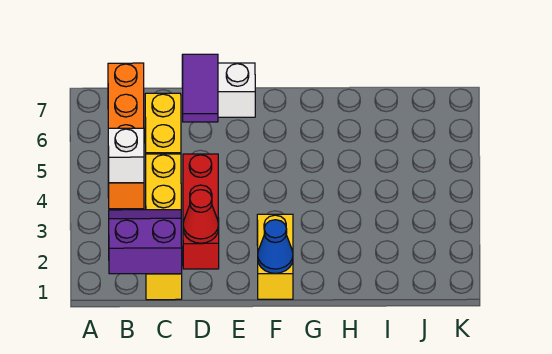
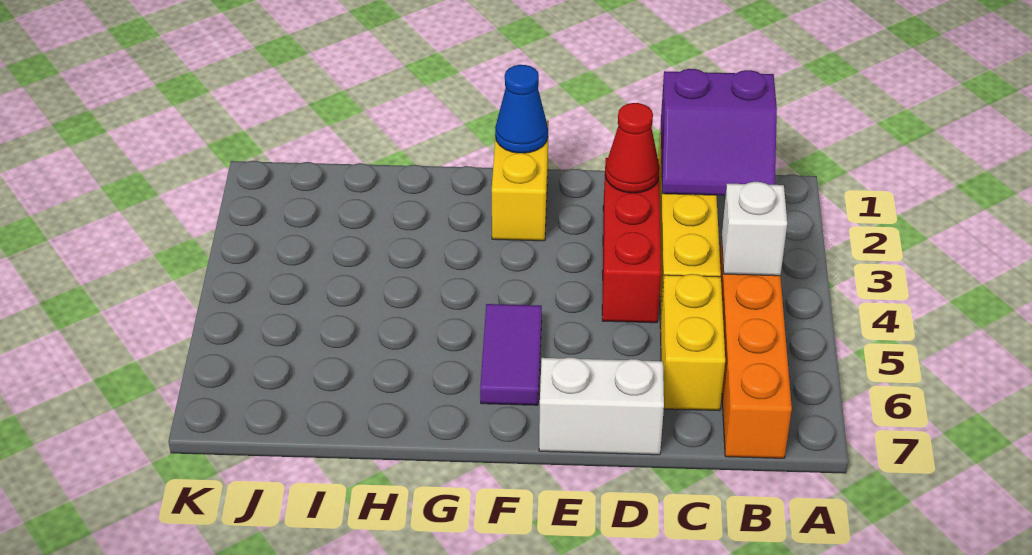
purple 1x2 tile [182,54,218,122] -> purple 1x2 tile moved to [480,304,542,405]

